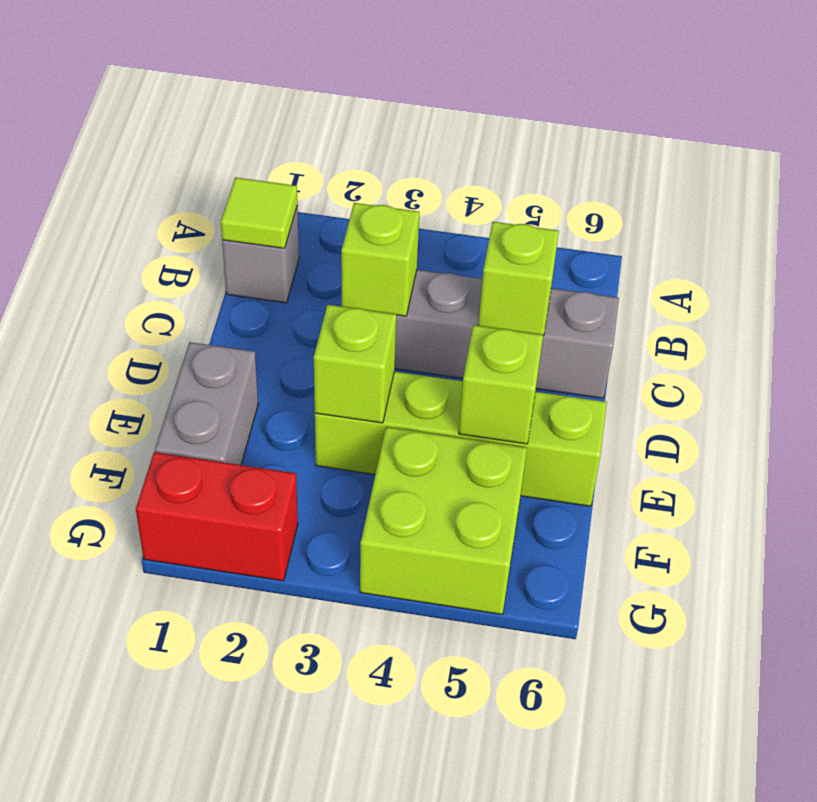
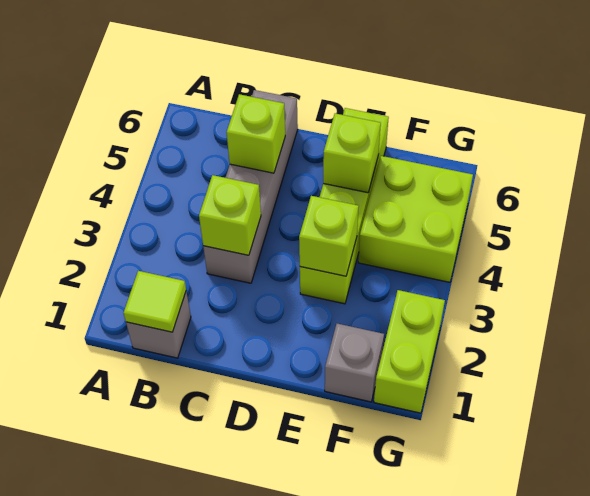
grey 1x2 brick [155,342,258,465] -> grey 1x1 brick [325,324,384,402]
red 1x2 brick [136,452,298,581] -> lime 1x2 brick [374,290,445,413]

